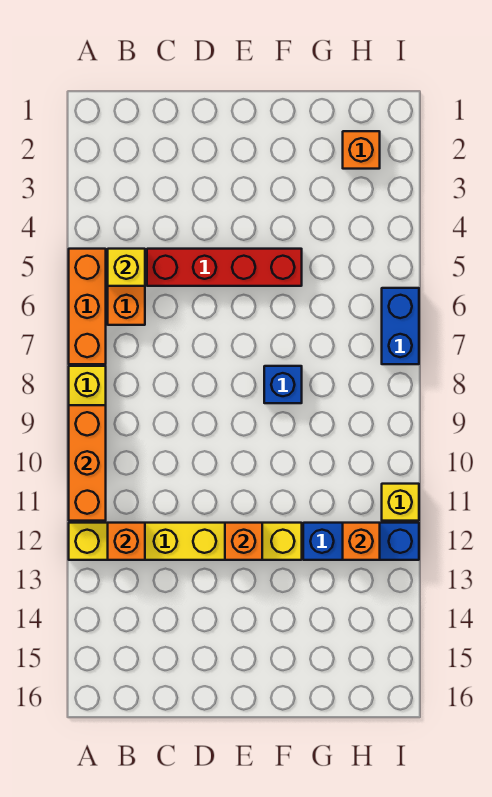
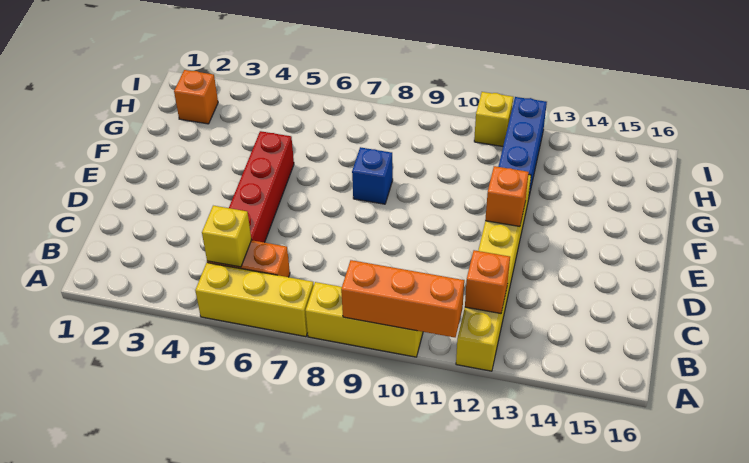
orange 1x3 brick [69,249,106,364] -> yellow 1x3 brick [195,263,314,337]
orange 1x1 brick [343,523,380,560] -> none
blue 1x2 brick [382,288,419,364] -> none

